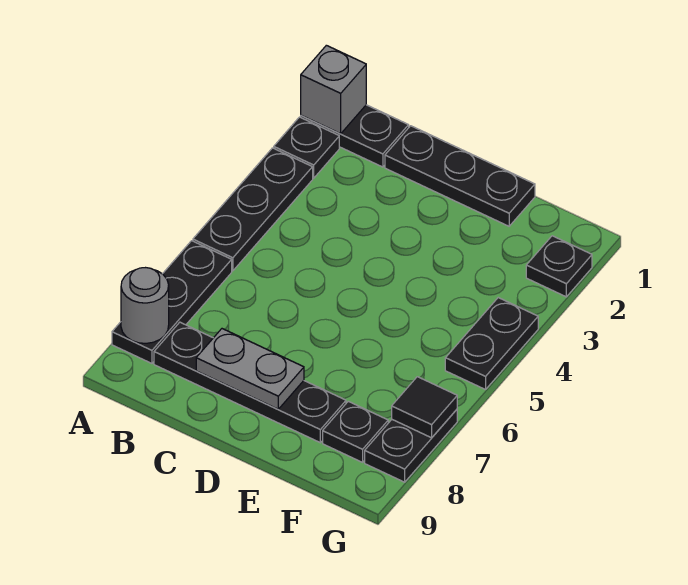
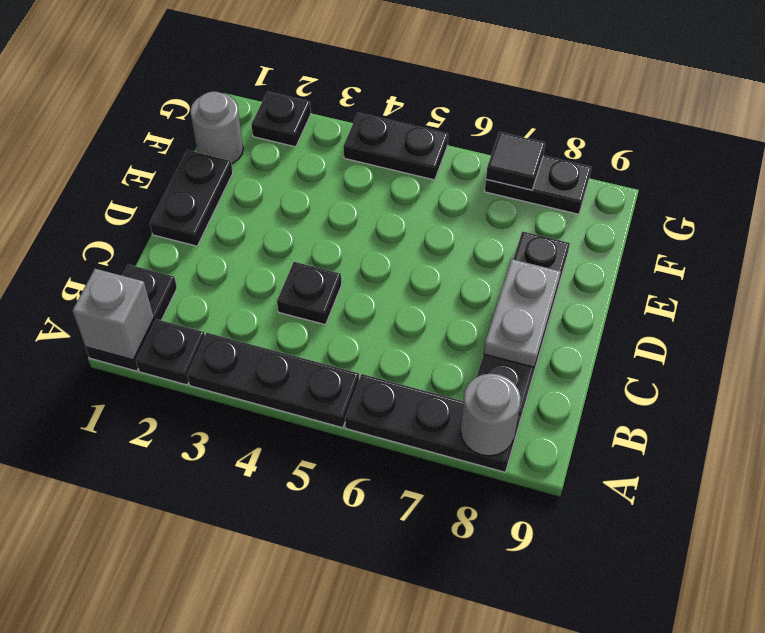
black 1x3 plate [385,126,535,226] -> black 1x2 plate [150,150,233,246]
none -> grey 1x1 round brick [190,92,243,164]
black 1x1 plate [323,401,388,462] -> black 1x1 plate moved to [277,262,342,325]

